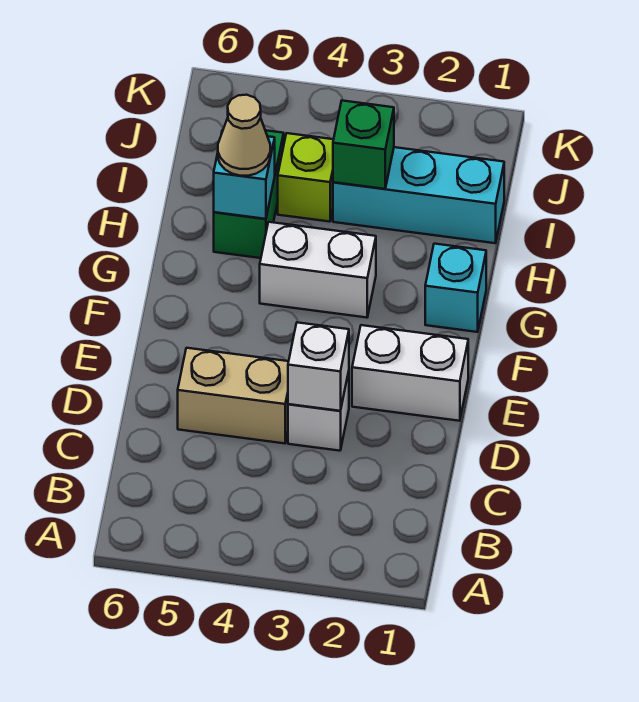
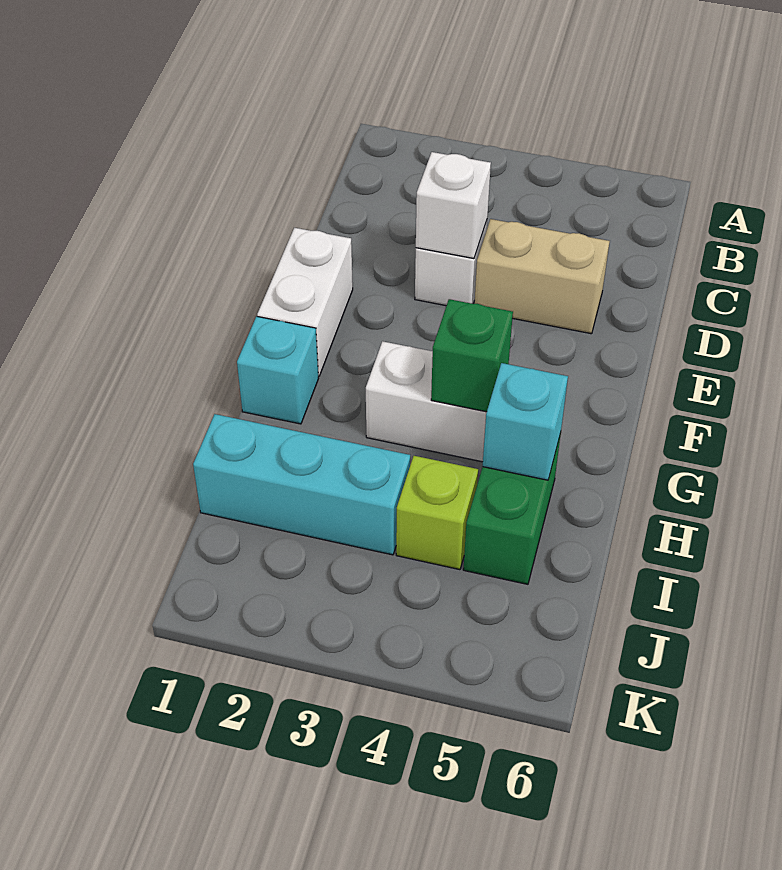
white 1x2 brick [352,325,468,421] -> white 1x2 brick turned to [257,228,353,376]
tan 1x1 cone [218,95,270,176] -> none
green 1x1 brick [333,101,394,189] -> green 1x1 brick moved to [431,299,513,412]

